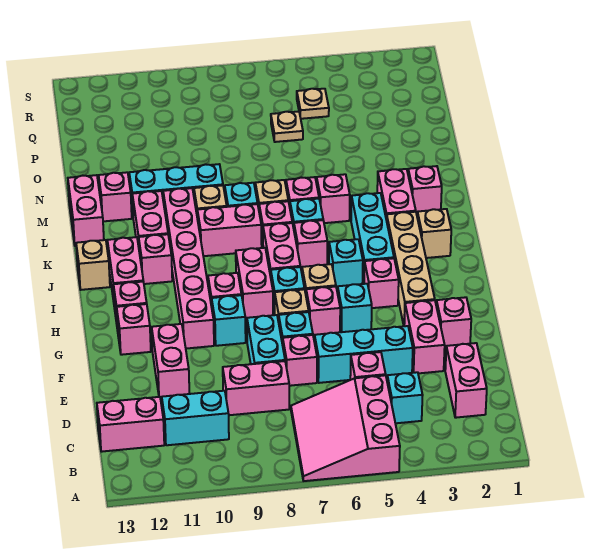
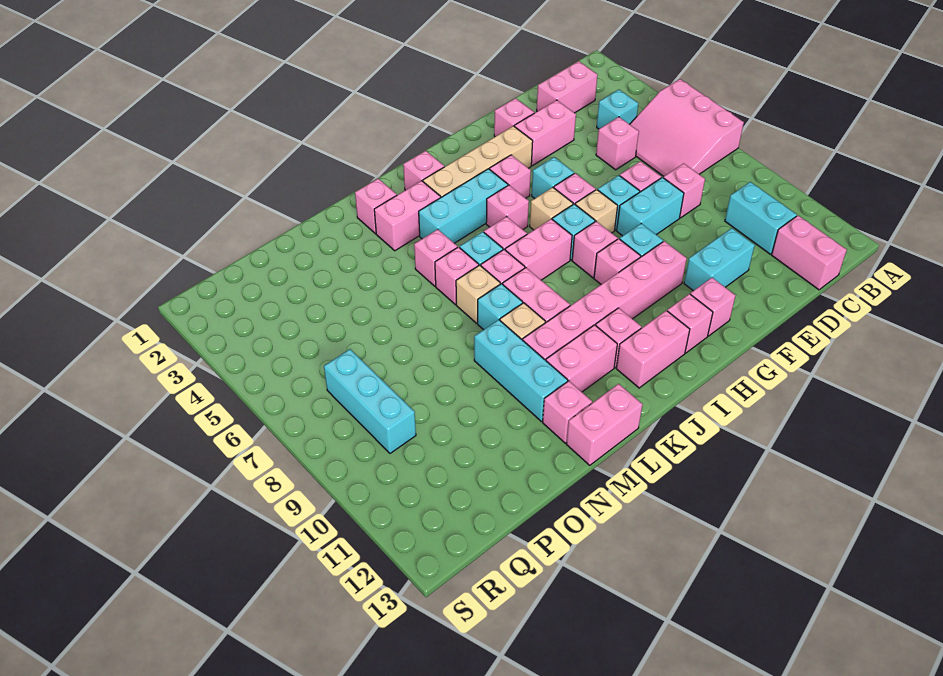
pink 3x3 slope [291,375,400,481] -> pink 3x3 slope turned to [630,79,744,176]
pink 1x2 brick [223,361,289,415] -> pink 1x1 brick [663,163,705,218]
cyan 1x3 brick [315,326,413,383] -> cyan 1x3 brick moved to [324,349,416,453]
pink 1x2 brick [152,324,189,398] -> cyan 1x2 brick [684,228,755,291]
pink 1x2 brick [236,248,273,320] -> pink 1x1 brick [572,221,618,278]
cyan 1x1 brick [329,239,363,289] -> pink 1x1 brick [486,185,529,229]
tan 1x1 brick [417,209,451,258] -> pink 1x1 brick [403,151,444,190]
tan 1x1 brick [76,240,110,290] -> none
tan 1x1 plate [271,111,303,142] -> none
tan 1x1 plate [297,89,329,119] -> none

